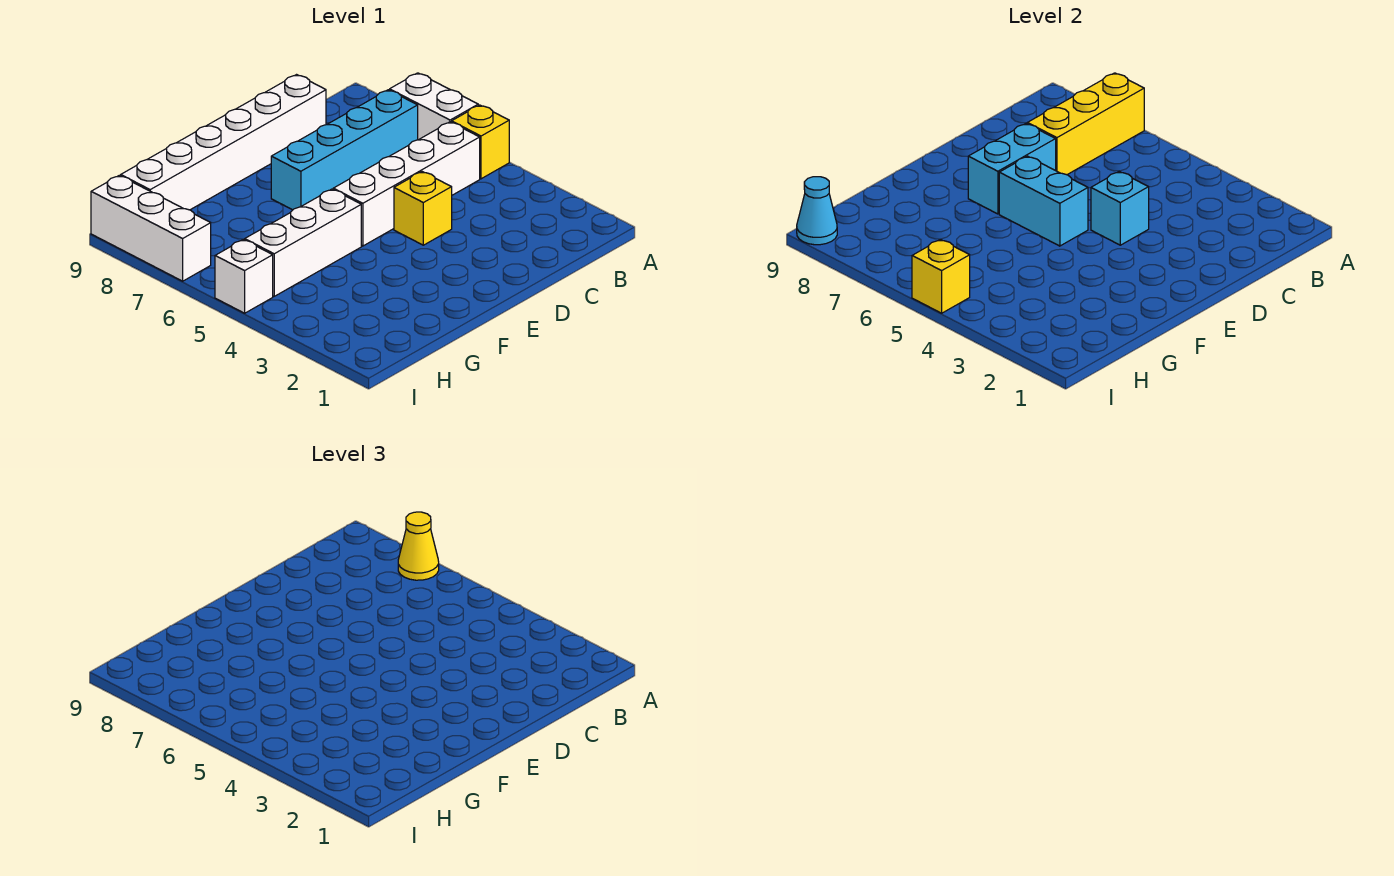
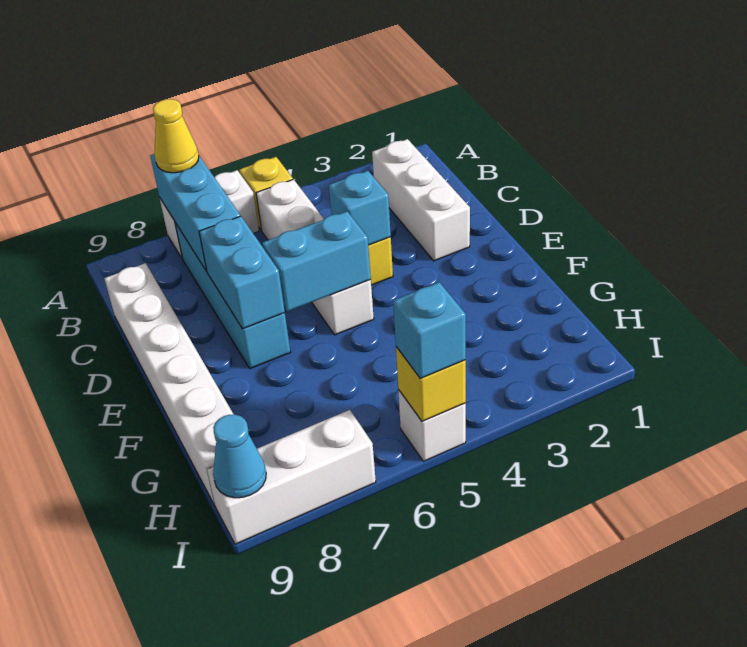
yellow 1x3 brick [1027,73,1144,175] -> cyan 1x3 brick [150,154,240,272]
white 1x3 brick [245,189,361,296] -> white 1x3 brick moved to [372,139,470,261]
none -> cyan 1x1 brick [393,282,466,378]

